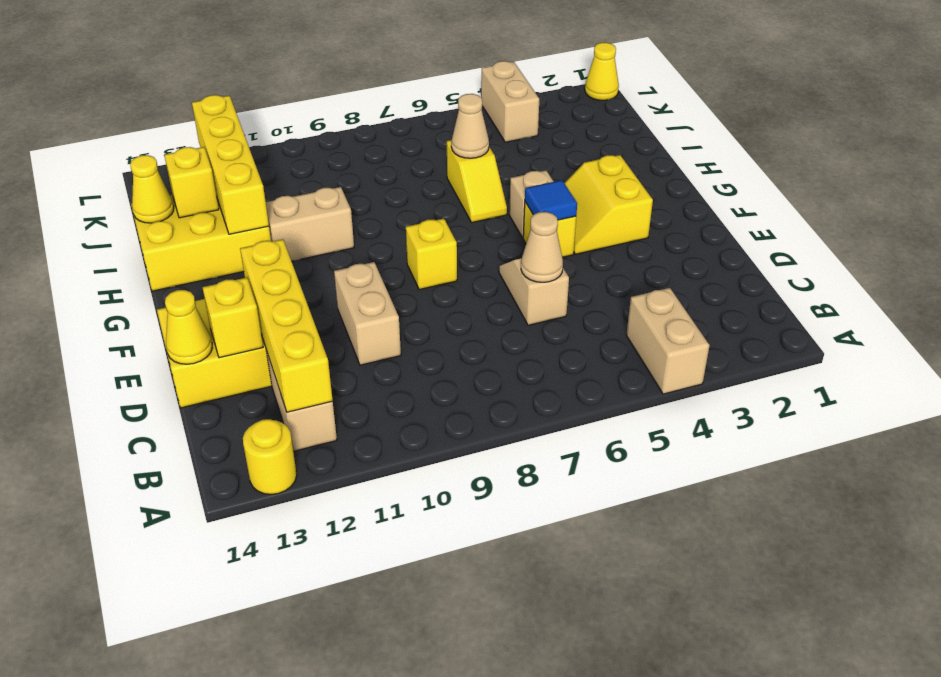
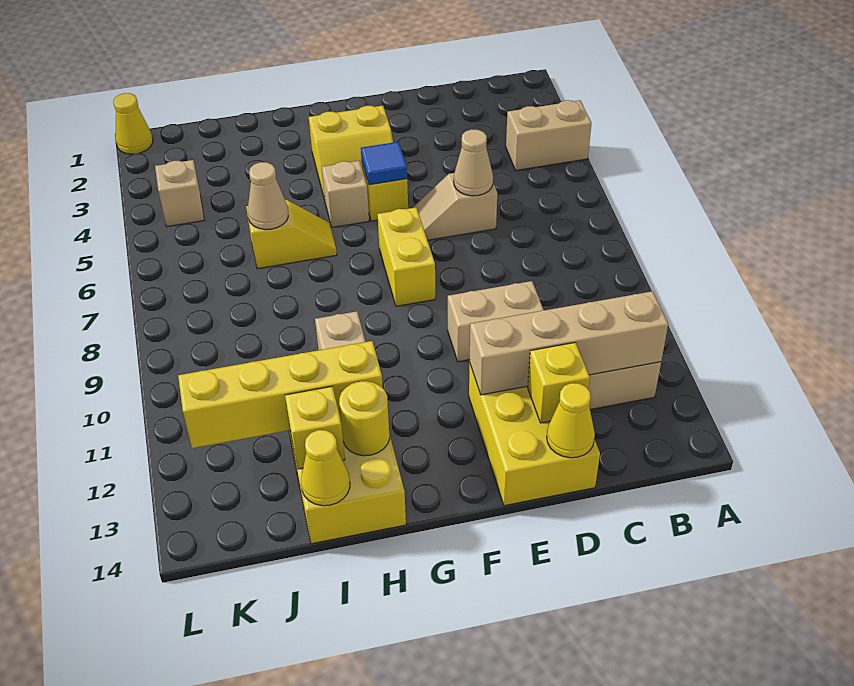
yellow 1x1 round brick [243,419,297,494] -> yellow 1x1 round brick moved to [339,381,390,456]
yellow 1x4 brick [240,239,333,412] -> tan 1x4 brick [470,291,668,395]
yellow 1x1 brick [406,219,457,290] -> yellow 1x2 brick [377,208,435,306]
tan 1x2 brick [481,61,539,142] -> tan 1x1 brick [155,160,204,227]

